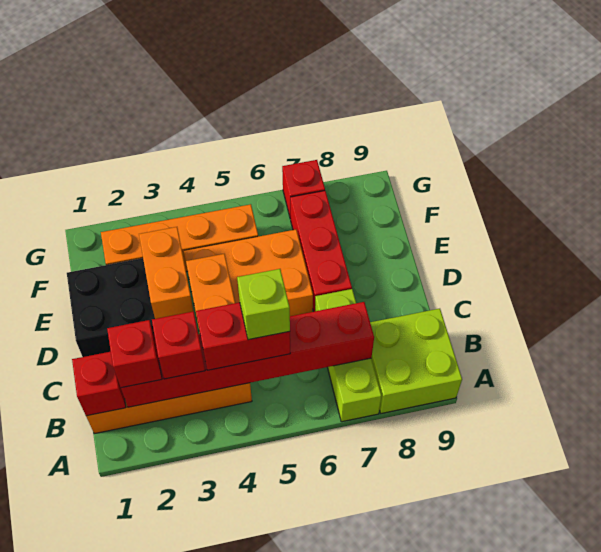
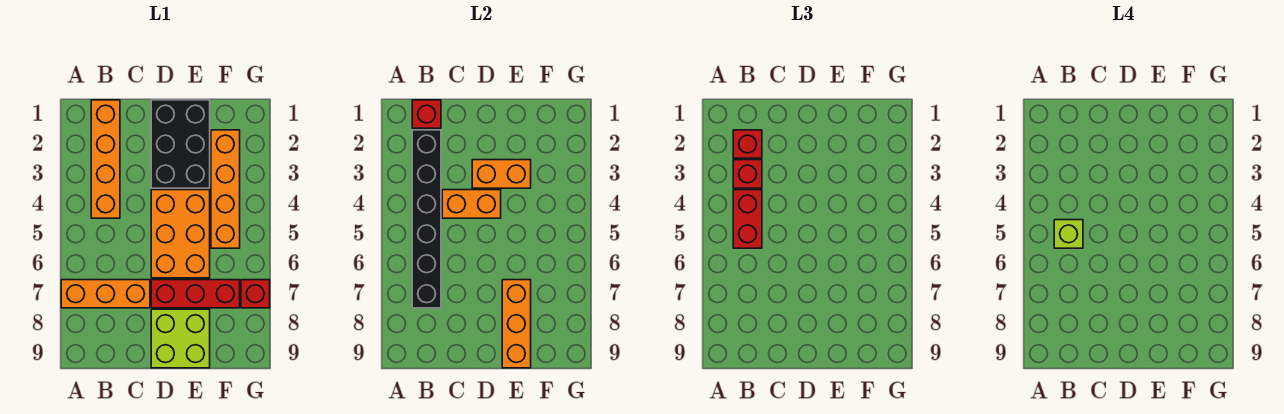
lime 1x3 brick [315,289,382,422] -> orange 1x3 brick [61,280,150,308]
lime 2x2 brick [370,309,462,413] -> lime 2x2 brick moved to [151,309,210,368]
red 1x6 brick [121,302,374,407] -> black 1x6 brick [412,130,441,308]
none -> orange 1x3 brick [502,280,531,368]

